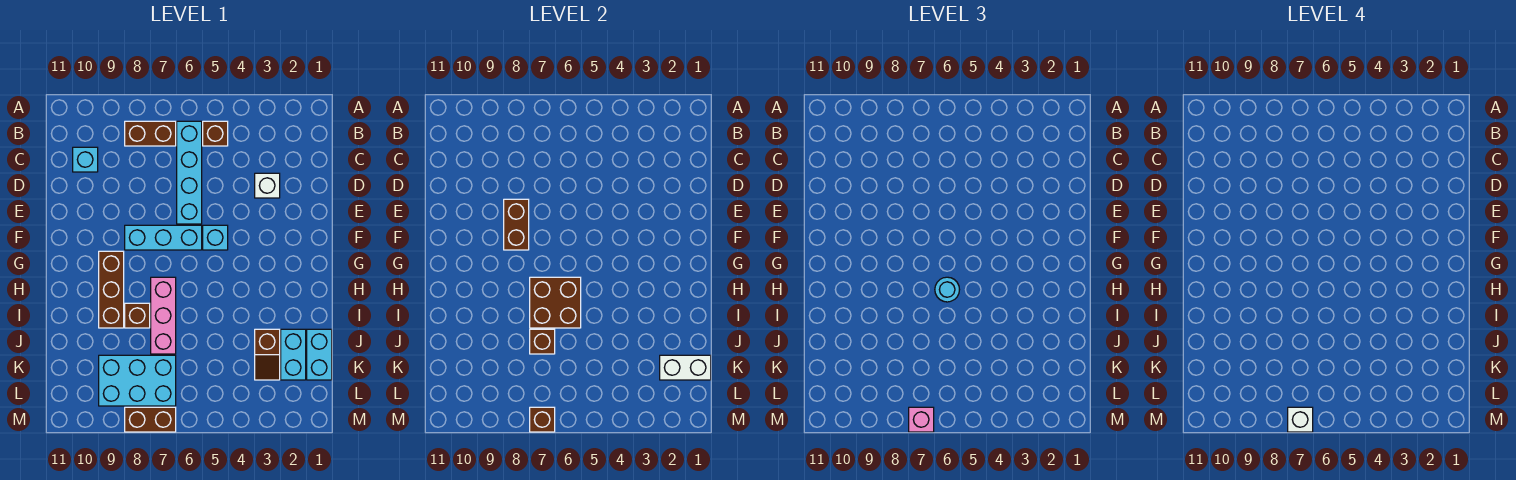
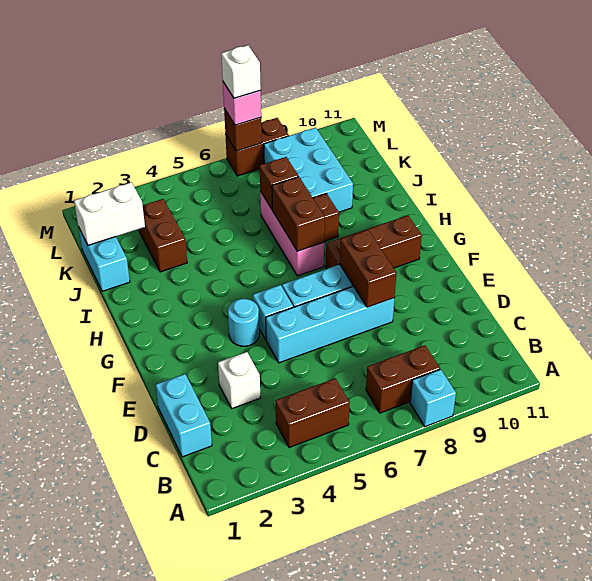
brown 1x1 brick [203,121,228,146] -> brown 1x2 brick [276,378,350,448]
cyan 1x4 brick [177,121,202,224] -> cyan 1x4 brick turned to [266,286,394,363]
cyan 1x1 brick [73,147,98,172] -> cyan 1x1 brick moved to [410,369,456,427]
brown 1x3 brick [99,251,124,328] -> brown 1x3 brick turned to [326,215,422,269]
brown 2x2 brick [530,277,581,328] -> brown 1x2 brick [272,177,325,251]
cyan 1x1 round brick [935,277,960,302] -> cyan 1x1 round brick moved to [228,299,259,346]
cyan 1x2 brick [281,329,306,380] -> cyan 1x2 brick moved to [156,374,212,457]
brown 1x2 slope [255,329,280,380] -> brown 1x2 brick [139,199,187,272]
cyan 2x3 brick [99,355,176,406] -> cyan 2x3 brick turned to [264,128,353,212]

